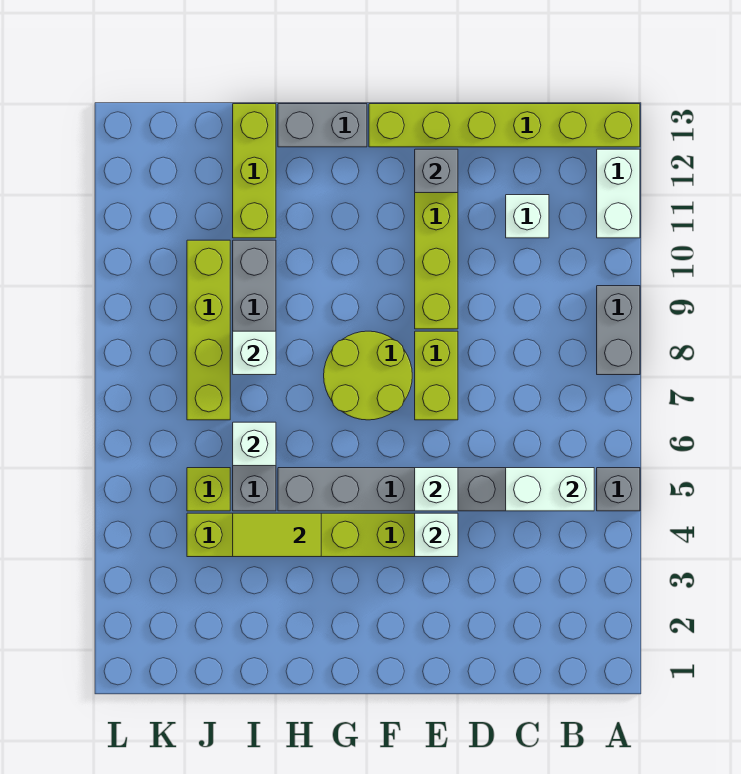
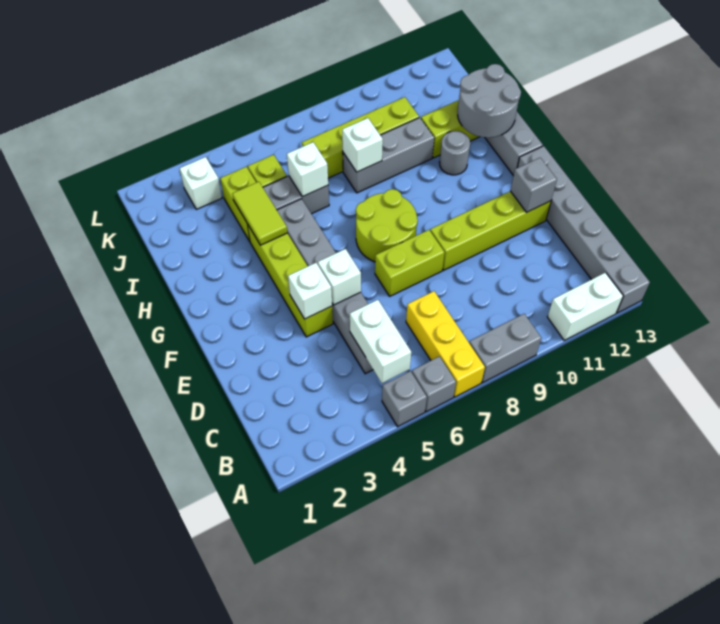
none -> grey 1x1 brick [412,356,456,412]
none -> yellow 1x3 brick [406,291,485,397]
lime 1x6 brick [369,104,640,147] -> grey 1x6 brick [517,146,650,313]
white 1x1 brick [506,195,549,238] -> white 1x1 brick moved to [180,157,222,209]
none -> grey 1x1 round brick [439,131,470,175]
none -> grey 2x2 round brick [458,64,521,138]

